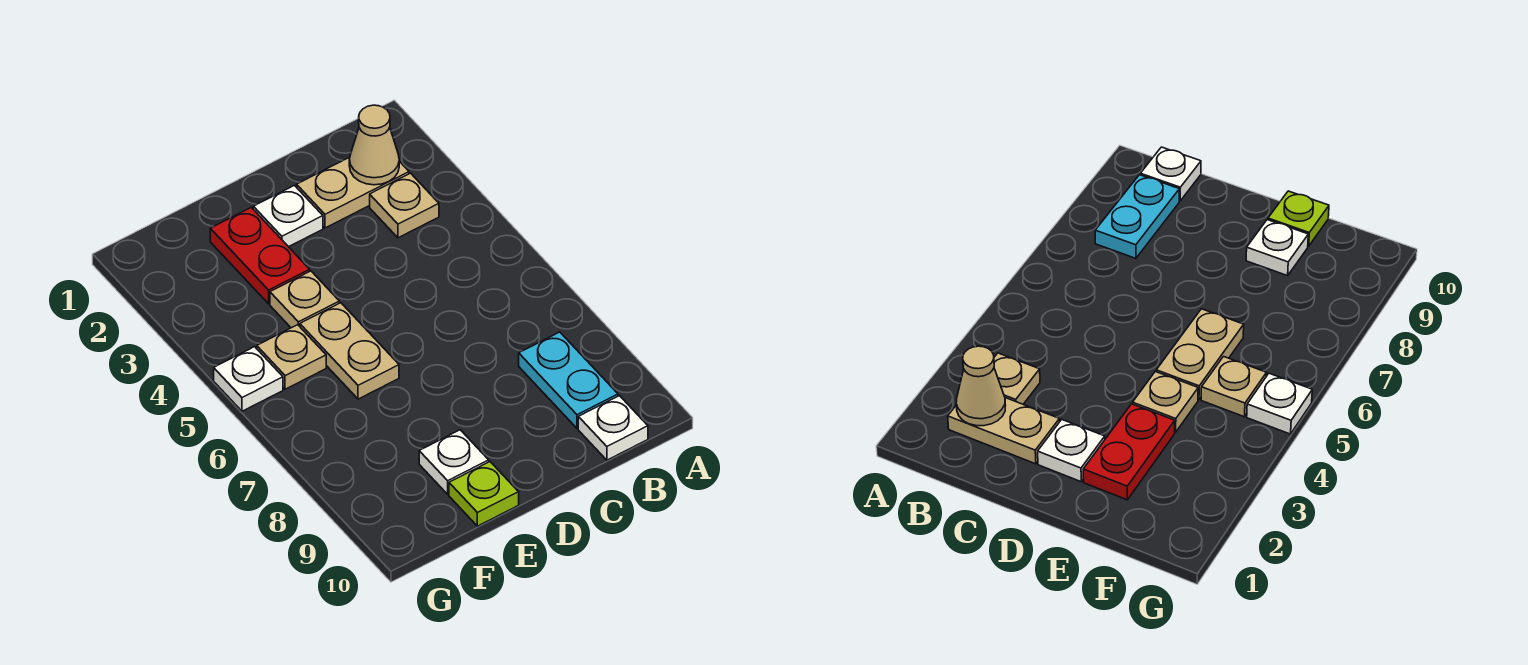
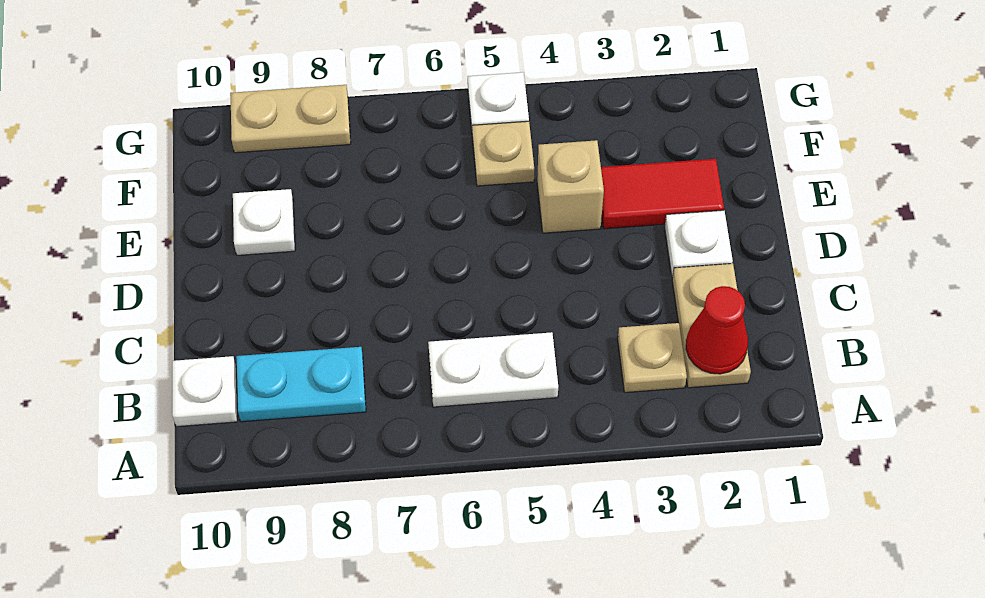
tan 1x1 cone [349,105,399,185] -> red 1x1 cone [686,286,748,374]
none -> white 1x2 plate [428,332,558,407]
red 1x2 plate [210,207,310,304] -> red 1x2 tile [601,159,724,229]
tan 1x1 plate [270,271,339,328] -> tan 1x1 brick [537,140,604,233]
tan 1x2 plate [300,303,399,399] -> tan 1x2 plate moved to [230,85,351,153]
lime 1x1 plate [449,462,519,526] -> none

